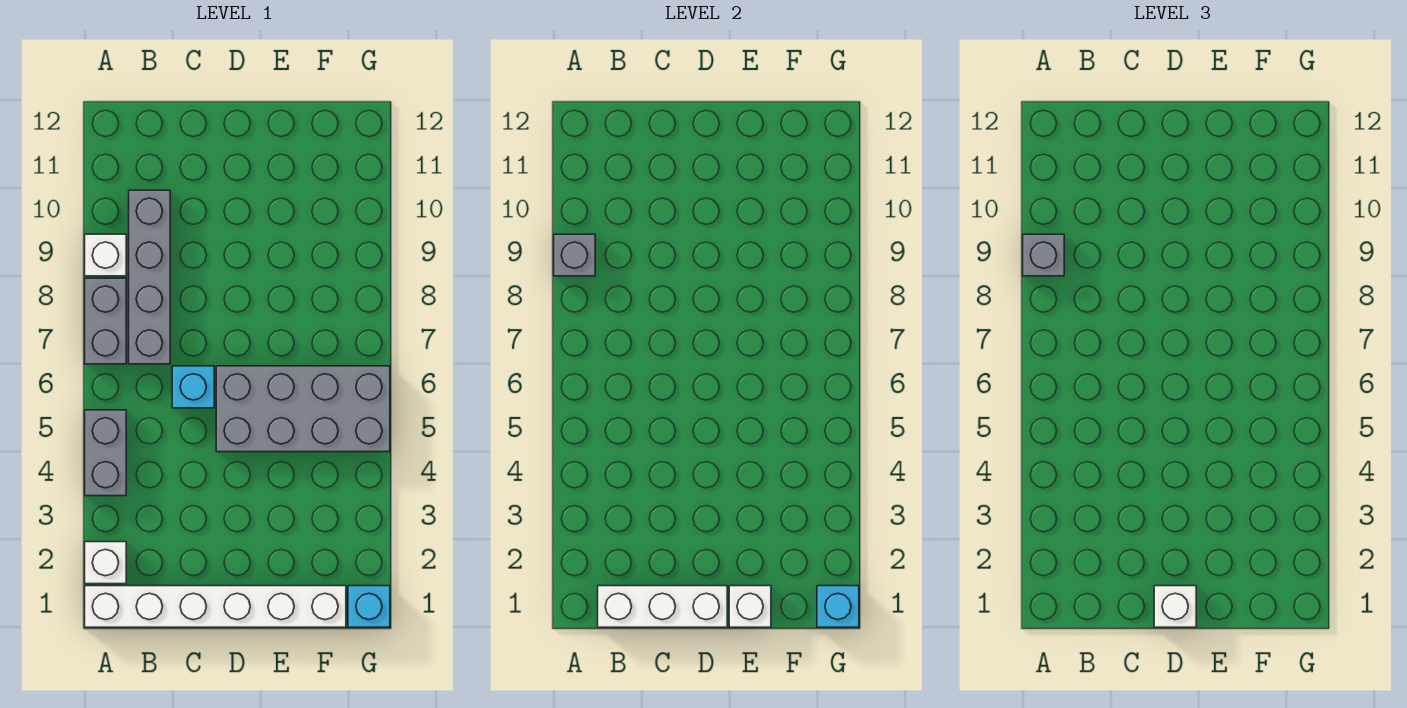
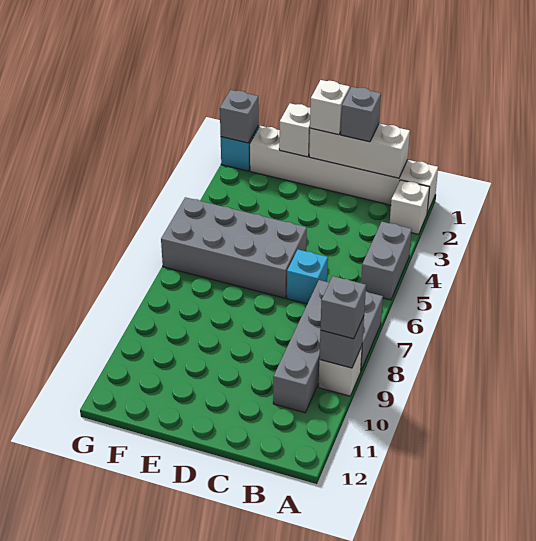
none -> grey 1x1 brick [341,87,381,142]
cyan 1x1 brick [817,586,859,627] -> grey 1x1 brick [220,90,259,143]

